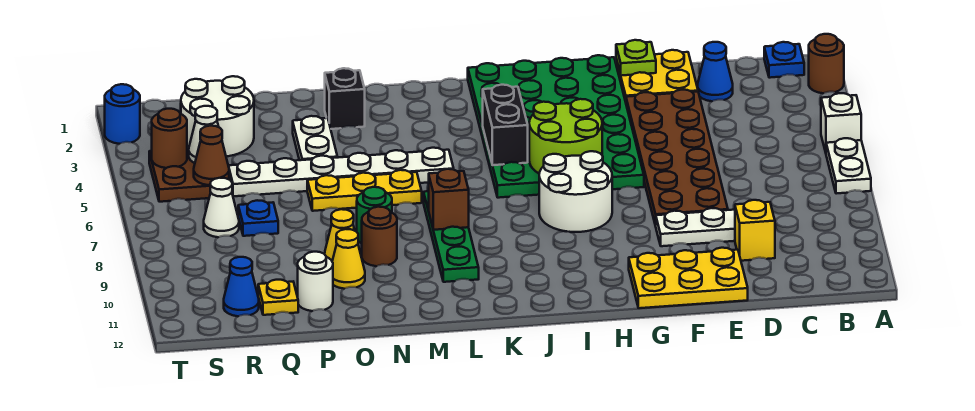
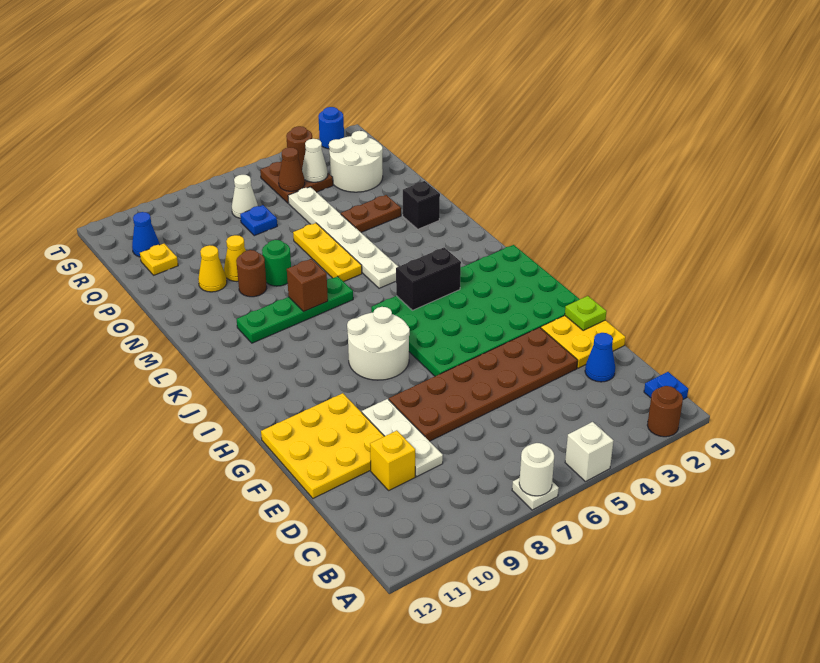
white 1x2 plate [826,138,871,194] -> white 1x1 plate [512,478,559,510]
yellow 2x3 plate [629,248,748,308] -> yellow 3x3 plate [261,393,384,498]
lime 2x2 round brick [529,99,602,173] -> none
white 1x2 plate [293,116,338,160] -> brown 1x2 plate [341,195,401,232]
white 1x1 round brick [298,252,333,311] -> white 1x1 round brick moved to [519,443,554,496]

